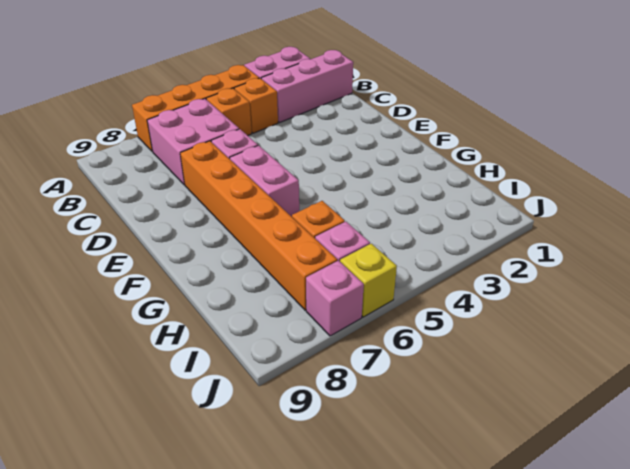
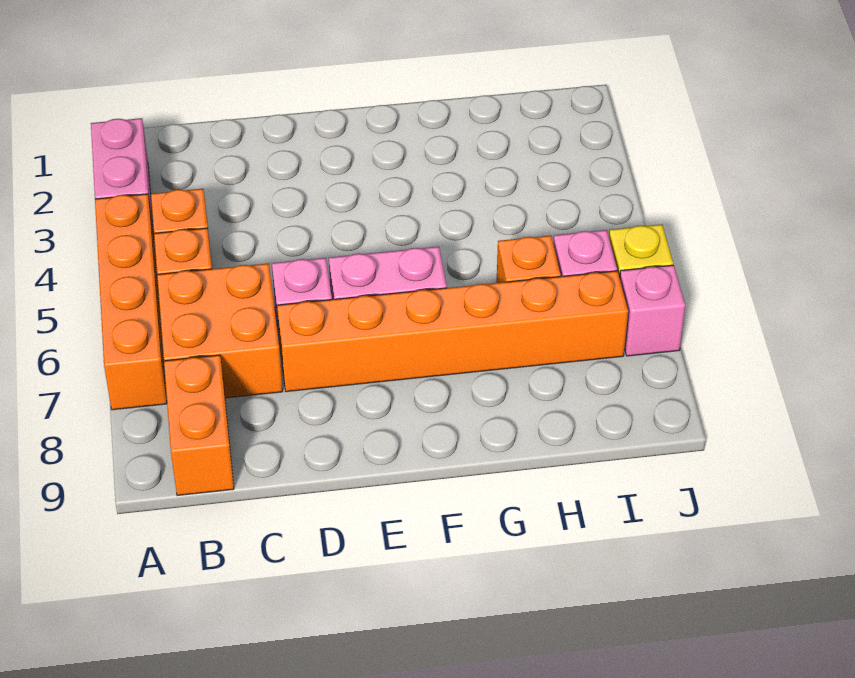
pink 1x3 brick [261,50,353,123] -> none
pink 2x2 brick [147,99,239,185] -> orange 2x2 brick [157,263,283,398]
none -> orange 1x2 brick [164,355,234,496]

